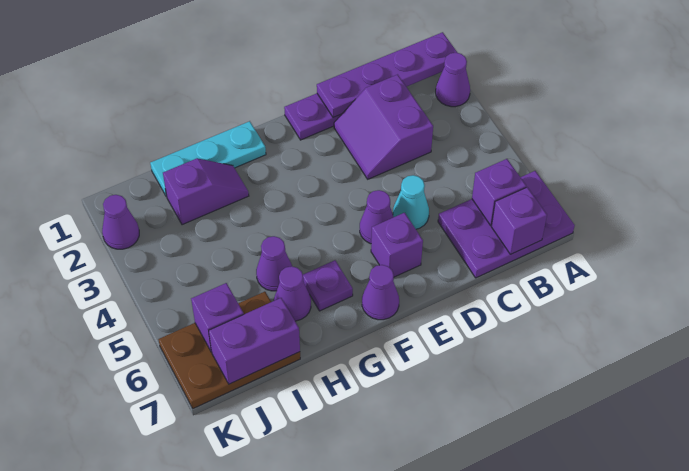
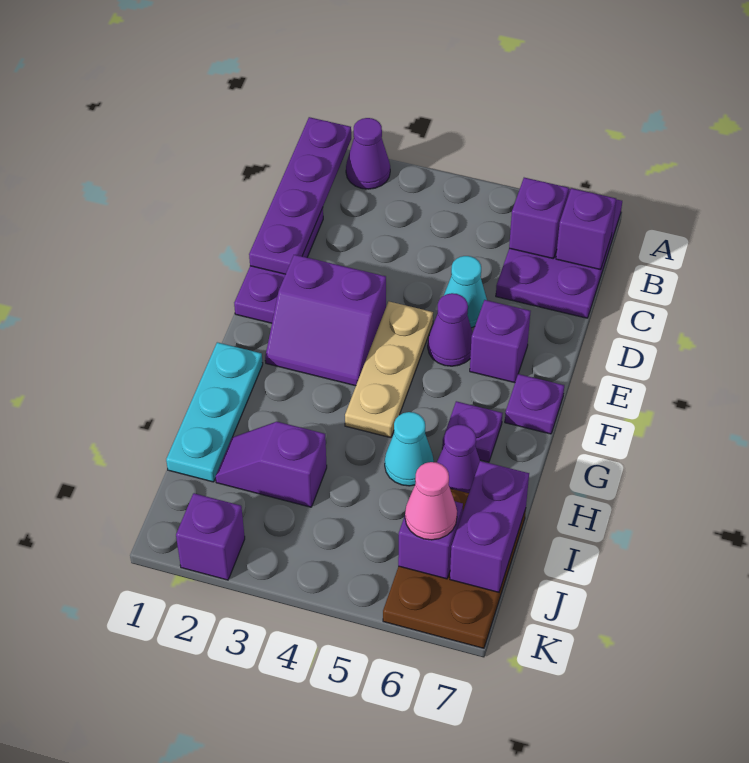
purple 2x2 slope [334,75,433,179] -> purple 2x2 slope moved to [265,255,386,386]
none -> tan 1x3 plate [345,302,433,438]
purple 1x1 cone [362,265,399,320] -> purple 1x1 plate [505,374,564,434]
purple 1x2 slope [163,158,249,225] -> purple 1x2 slope turned to [215,422,327,507]
purple 1x1 cone [256,236,292,291] -> cyan 1x1 cone [385,412,434,486]
none -> pink 1x1 cone [405,462,457,540]
purple 1x1 cone [102,195,139,249] -> purple 1x1 brick [176,493,245,580]

